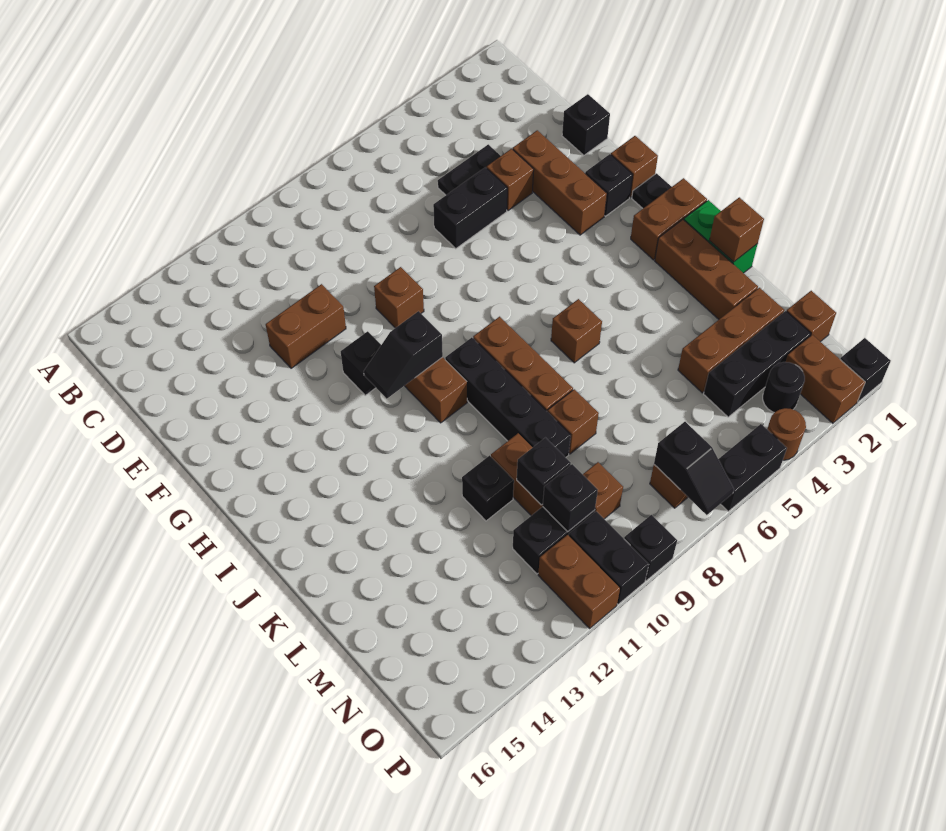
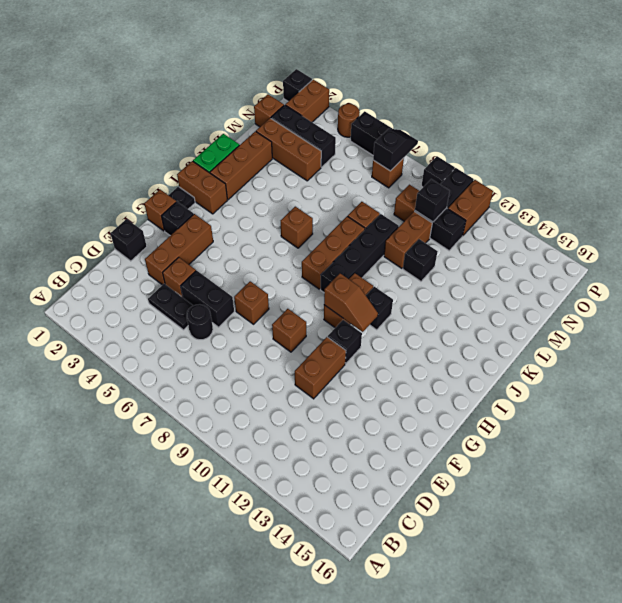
brown 1x2 brick [266,284,346,368] -> brown 1x2 brick turned to [295,337,346,399]
black 1x2 slope [364,311,443,399] -> brown 1x2 slope [324,273,378,332]
brown 1x1 brick [709,197,764,262] -> brown 1x1 brick moved to [234,281,269,324]
black 1x1 brick [517,438,571,505] -> black 1x1 brick moved to [366,287,393,330]
black 1x1 round brick [763,362,805,413] -> black 1x1 round brick moved to [186,304,213,340]

